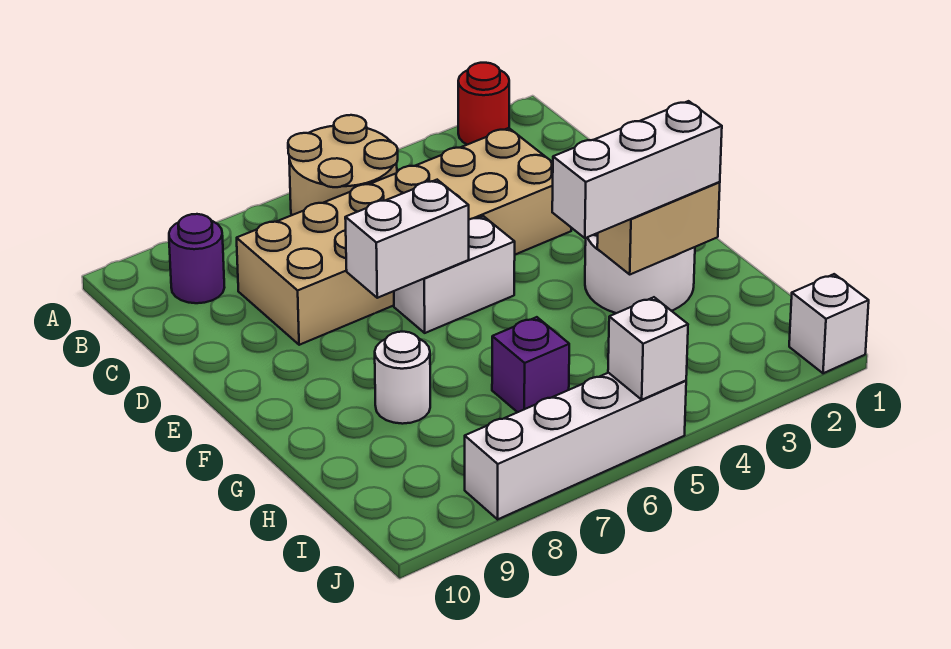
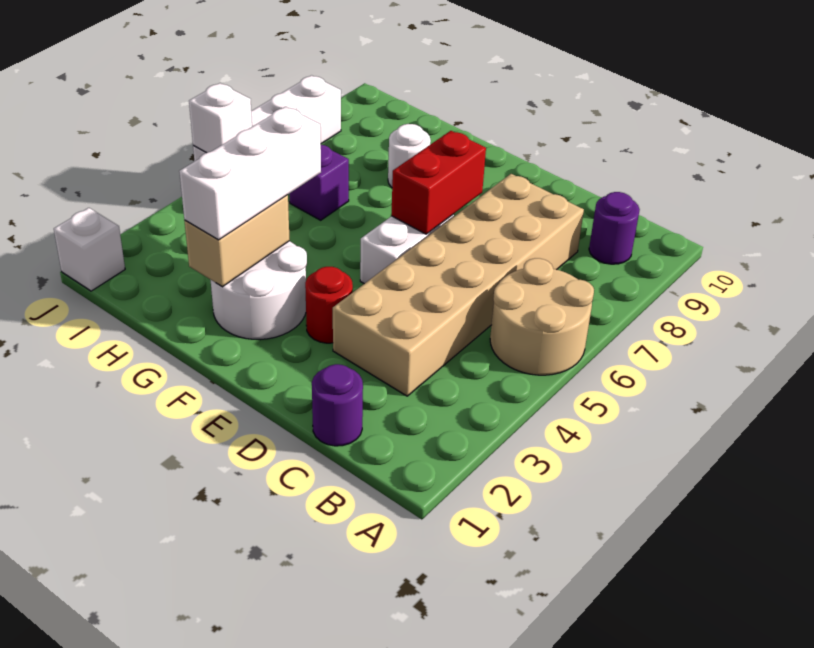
red 1x1 round brick [458,63,509,145] -> red 1x1 round brick moved to [305,267,353,343]
none -> purple 1x1 round brick [312,364,363,446]
white 1x2 brick [345,180,469,298] -> red 1x2 brick [391,131,486,234]

